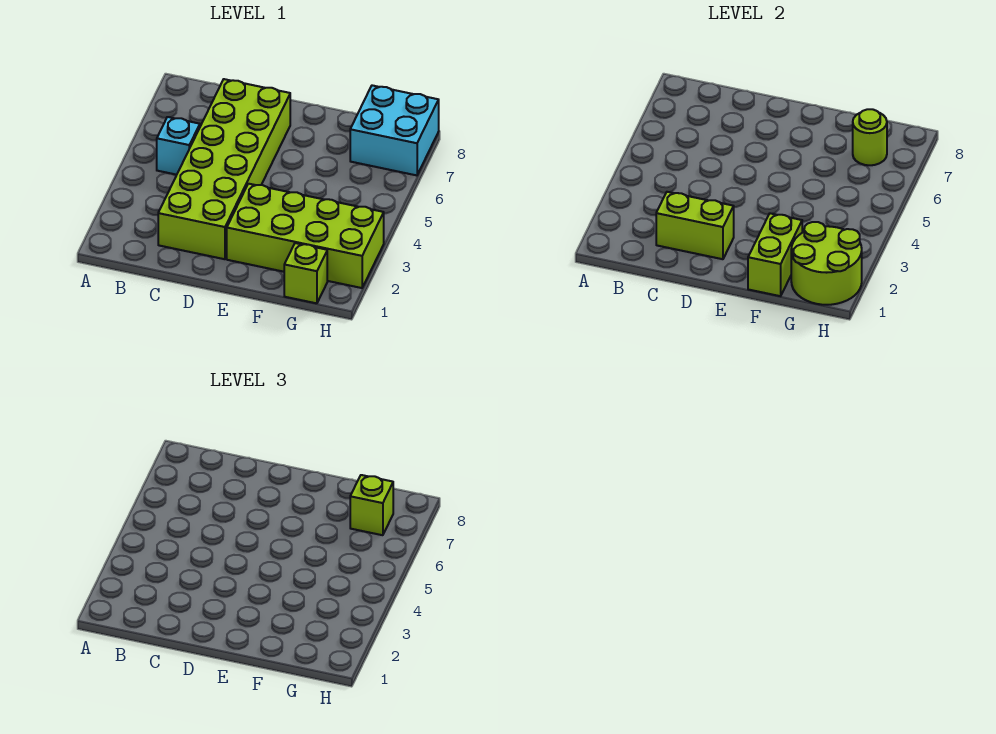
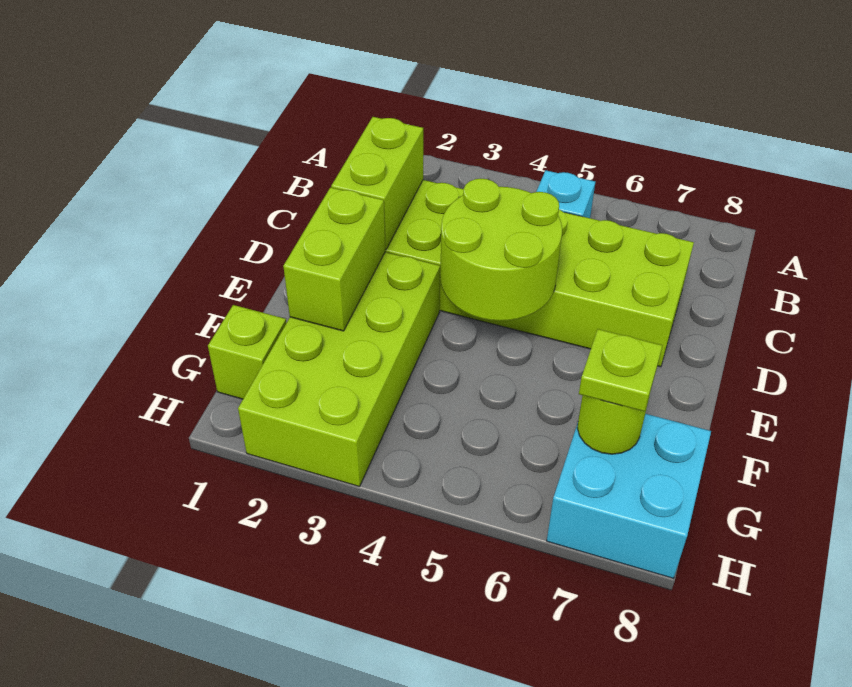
lime 1x2 brick [748,213,802,296] -> lime 1x2 brick turned to [283,187,385,331]
lime 2x2 round brick [791,222,862,305] -> lime 2x2 round brick moved to [440,179,562,321]
lime 1x1 brick [350,475,393,535] -> lime 1x1 plate [579,329,662,411]

